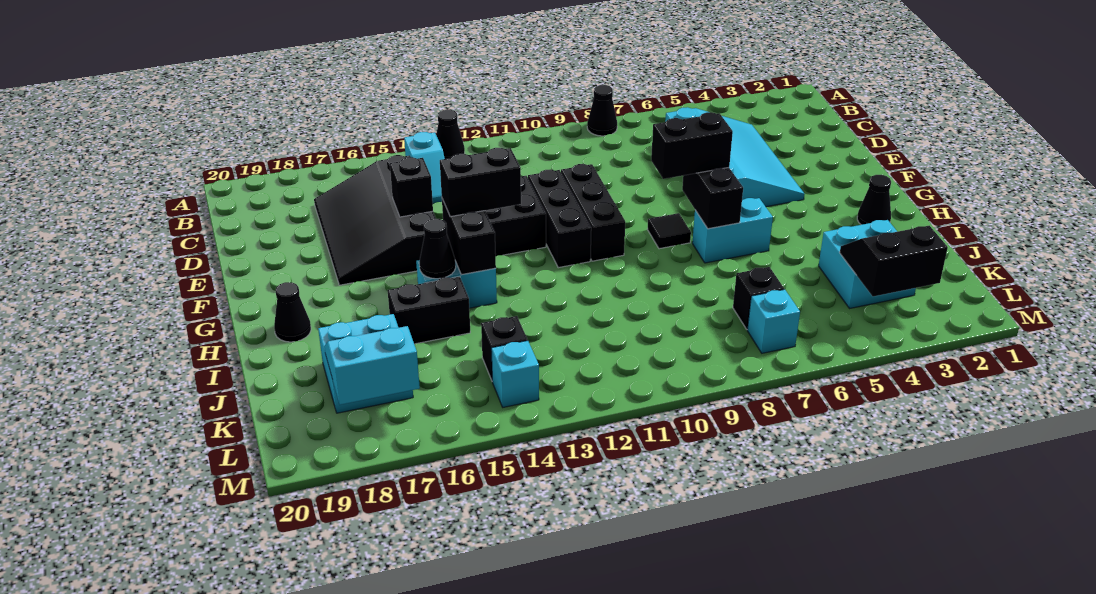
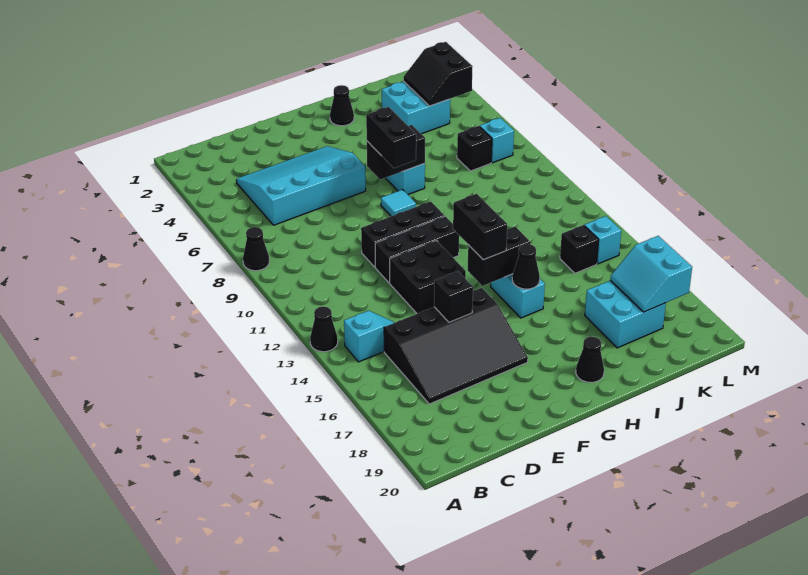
black 1x1 tile [647,213,691,249] -> cyan 1x1 tile [381,190,416,216]
black 1x2 brick [388,277,470,344] -> none

